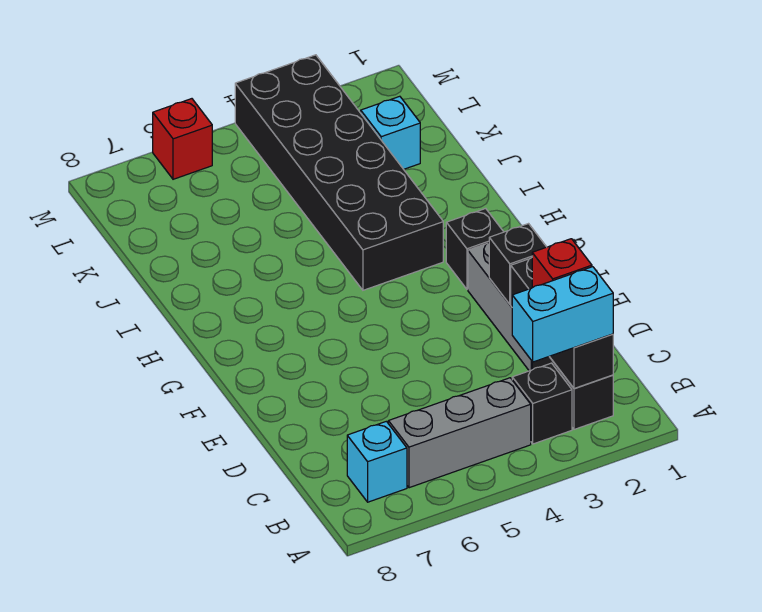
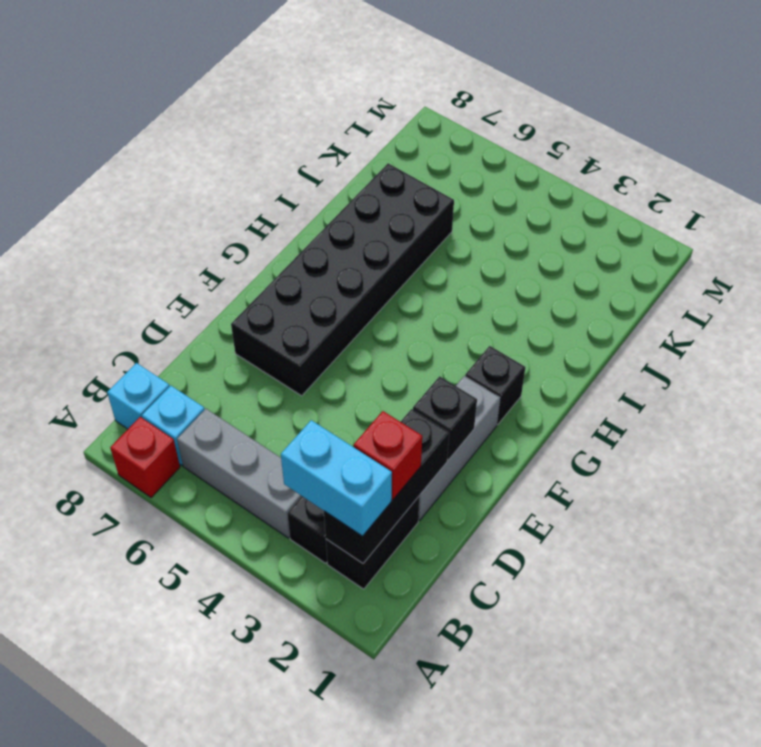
black 2x6 brick [235,55,443,290] -> black 2x6 brick moved to [231,163,454,396]
cyan 1x1 brick [361,96,420,169] -> cyan 1x1 brick moved to [107,363,170,429]
red 1x1 brick [153,99,212,179] -> red 1x1 brick moved to [110,417,180,498]

